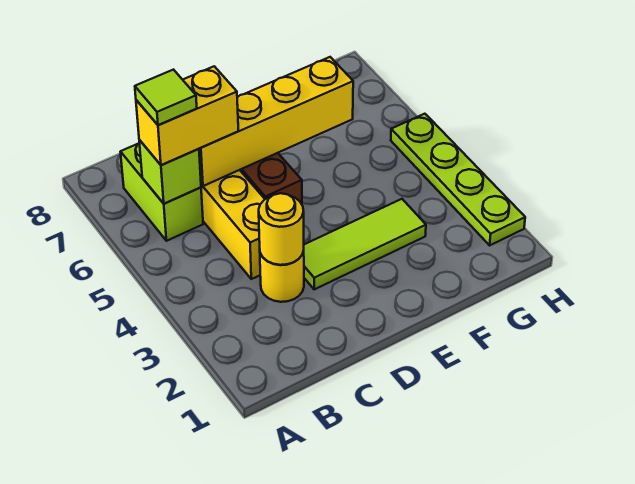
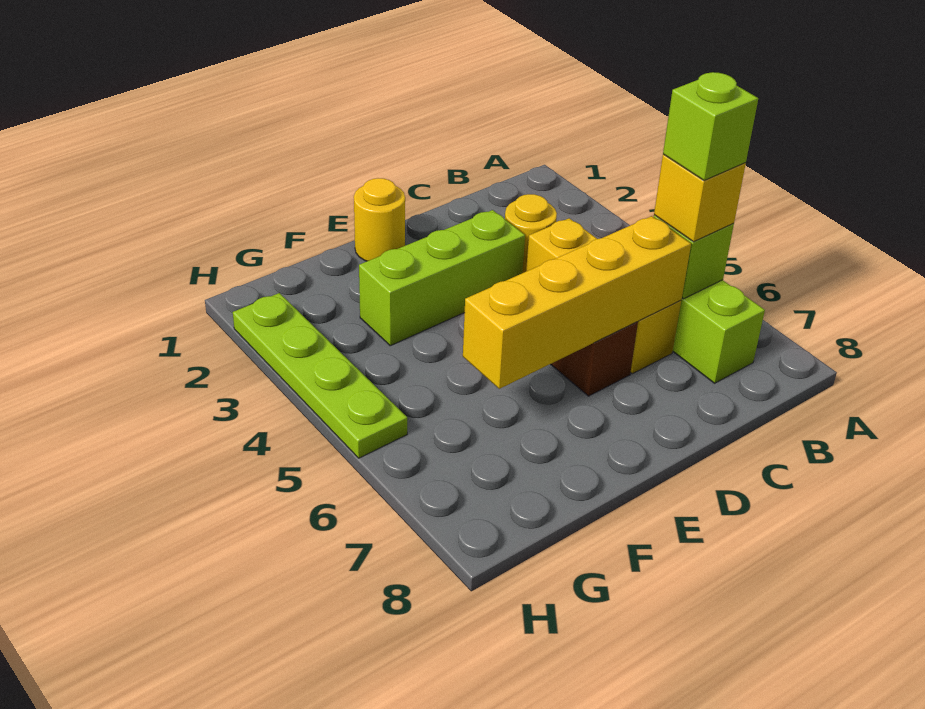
yellow 1x2 brick [136,66,238,165] -> yellow 1x1 brick [654,154,746,242]
lime 1x1 tile [135,70,197,125] -> lime 1x1 brick [663,72,758,181]
yellow 1x1 round brick [259,193,304,265] -> yellow 1x1 round brick moved to [354,178,405,261]
lime 1x3 tile [304,199,426,289] -> lime 1x3 brick [359,210,525,346]

